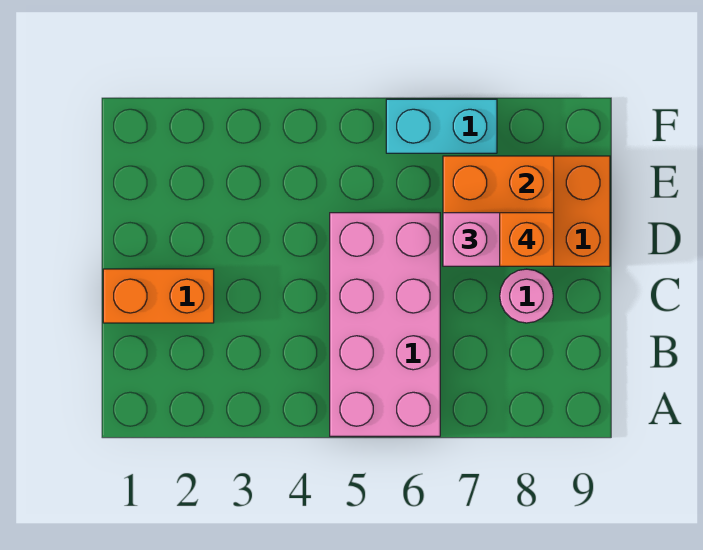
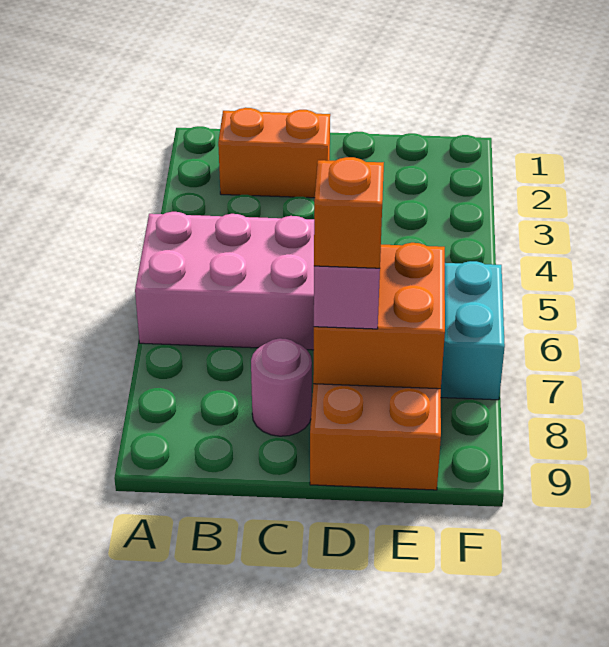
orange 1x2 brick [103,269,214,323] -> orange 1x2 brick turned to [218,108,330,198]

